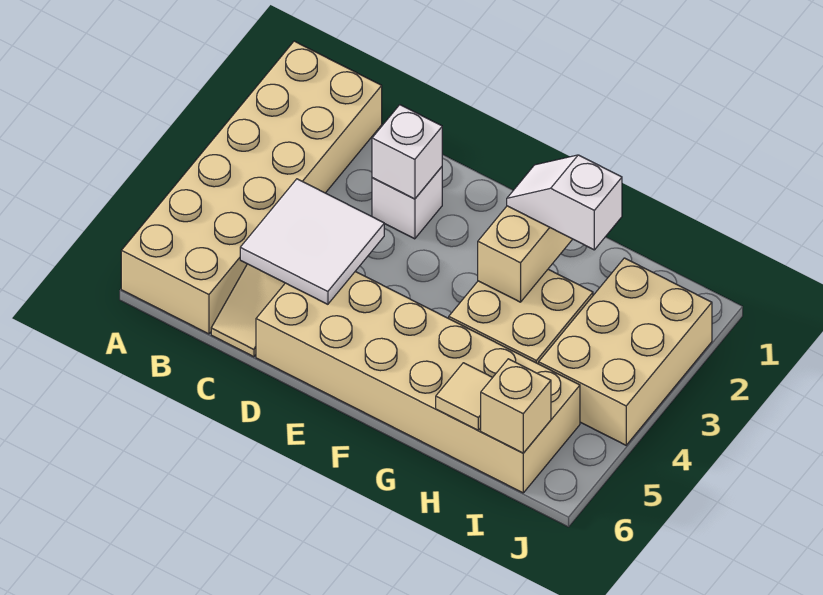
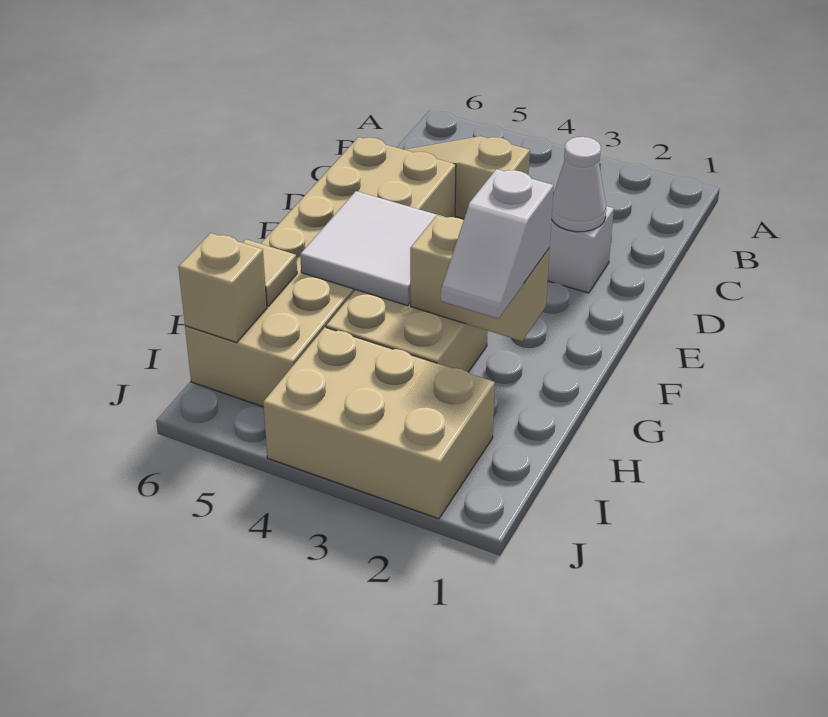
tan 2x6 brick [121,41,382,334] -> none
white 2x2 tile [240,179,384,304] -> white 2x2 tile moved to [300,191,446,306]
white 1x1 brick [372,105,442,199] -> white 1x1 cone [551,137,606,232]
white 1x2 slope [507,155,622,250] -> white 1x2 slope turned to [441,169,554,319]

